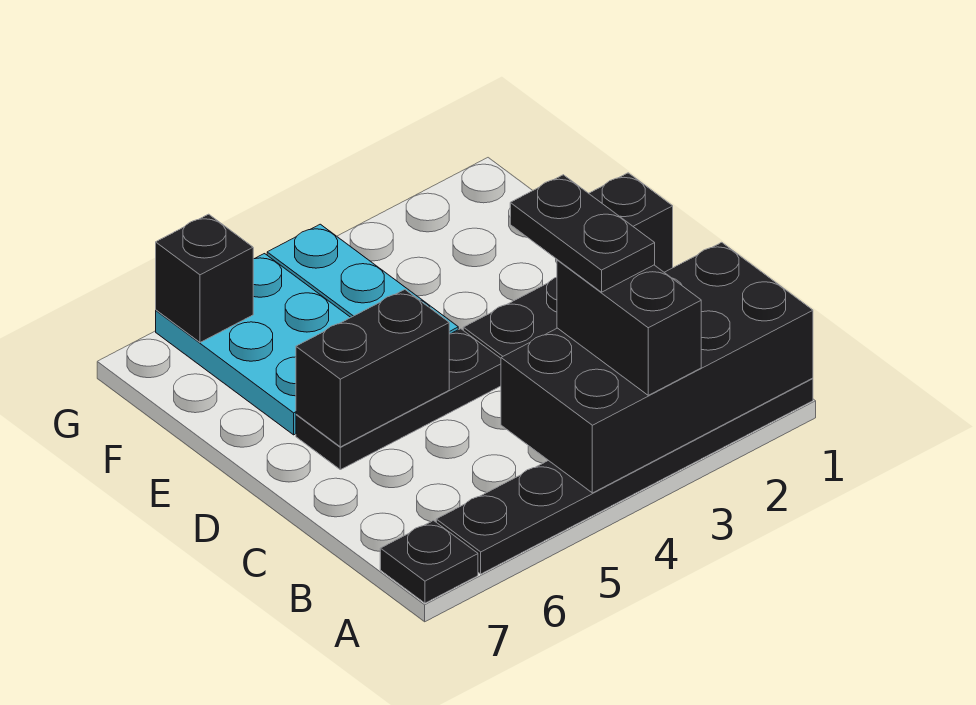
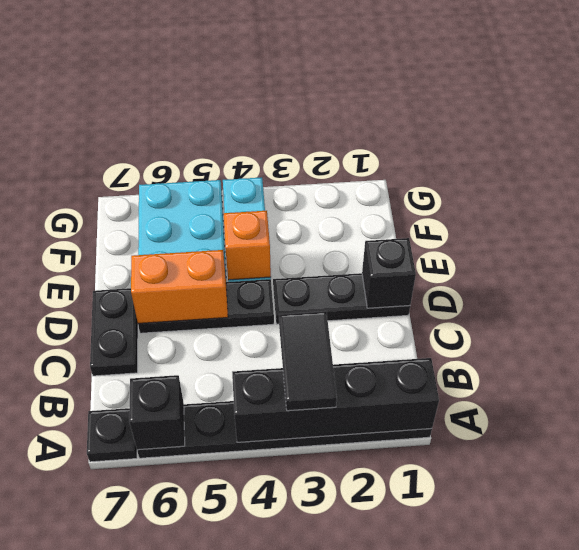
black 2x4 brick [501,242,813,493] -> black 1x4 brick [232,358,439,442]
black 1x2 brick [557,260,701,395] -> black 1x2 tile [279,311,337,411]
black 1x2 plate [510,175,655,292] -> black 1x2 plate moved to [90,288,138,376]
black 1x2 brick [296,290,449,447] -> orange 1x2 brick [131,250,228,323]
none -> orange 1x1 brick [224,211,271,280]
black 1x1 brick [156,214,253,342] -> black 1x1 brick moved to [129,375,185,450]

